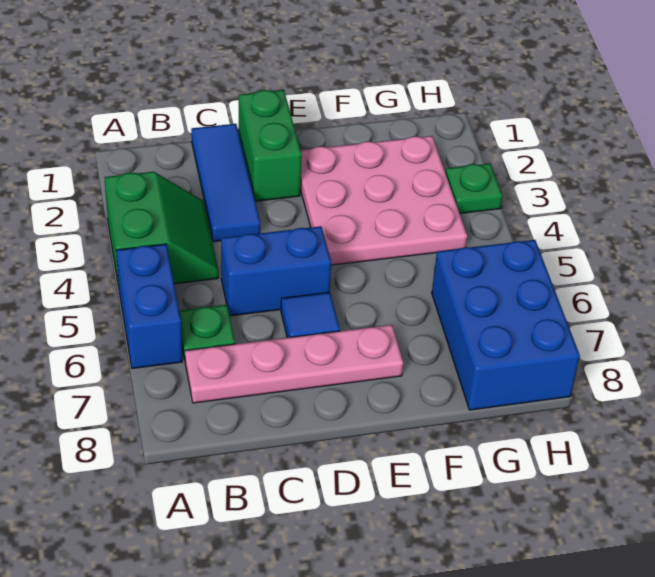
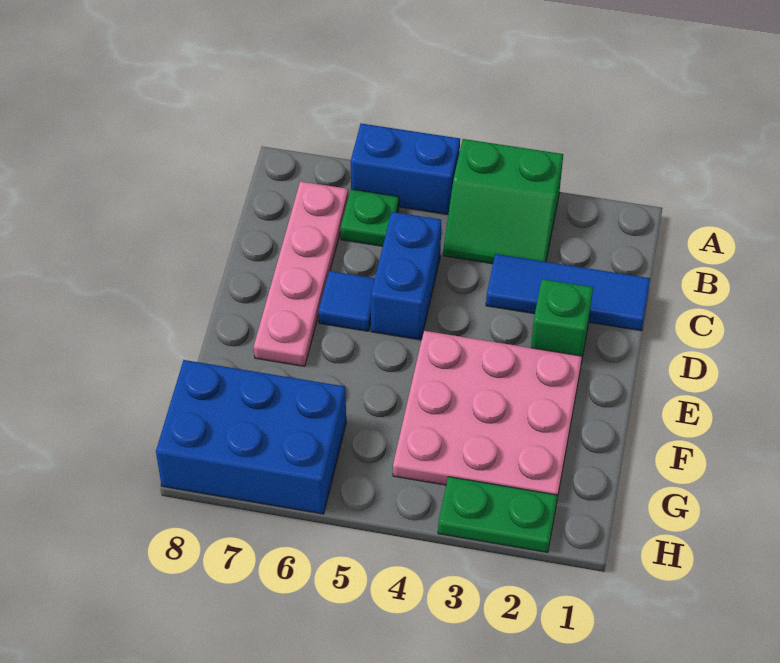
green 1x2 brick [239,90,302,201] -> green 1x1 brick [531,279,593,363]
green 1x1 plate [446,164,503,213] -> green 1x2 plate [438,477,558,553]

